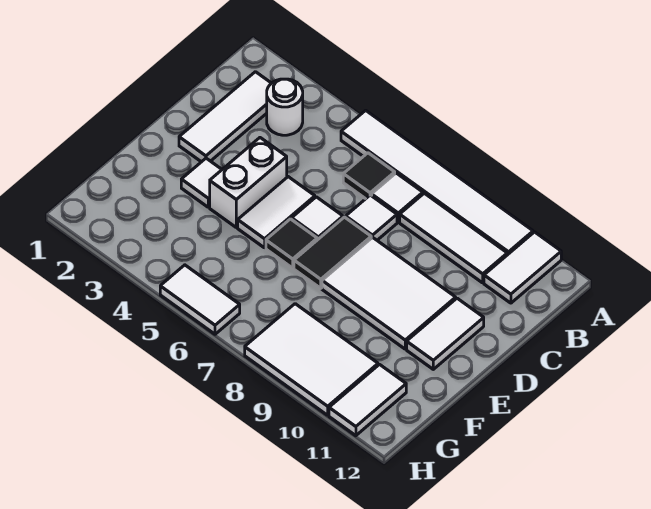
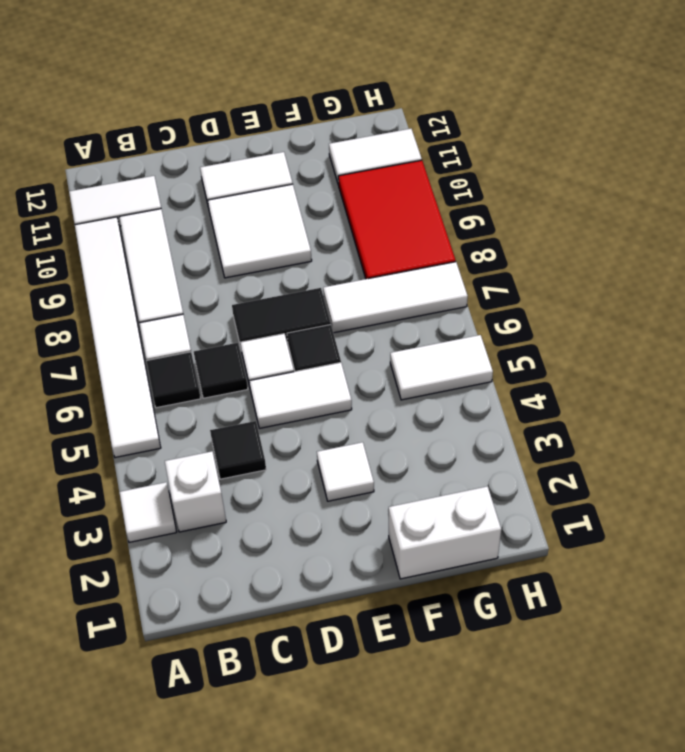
white 1x3 tile [179,72,271,162] -> white 1x3 tile moved to [323,262,468,333]
white 1x1 round brick [267,79,303,135] -> white 1x1 brick [165,451,226,532]
none -> black 1x1 tile [210,421,266,479]
none -> black 1x1 tile [194,343,248,398]
white 1x1 tile [346,195,397,240] -> white 1x1 tile moved to [119,482,176,542]
white 1x2 brick [210,138,287,227] -> white 1x2 brick moved to [389,486,501,579]
white 2x3 tile [322,237,456,349] -> white 2x2 tile [208,184,312,278]
white 2x3 tile [245,304,378,415] -> red 2x3 tile [338,160,456,279]
white 1x2 tile [160,265,240,334] -> white 1x2 tile turned to [390,335,493,400]

